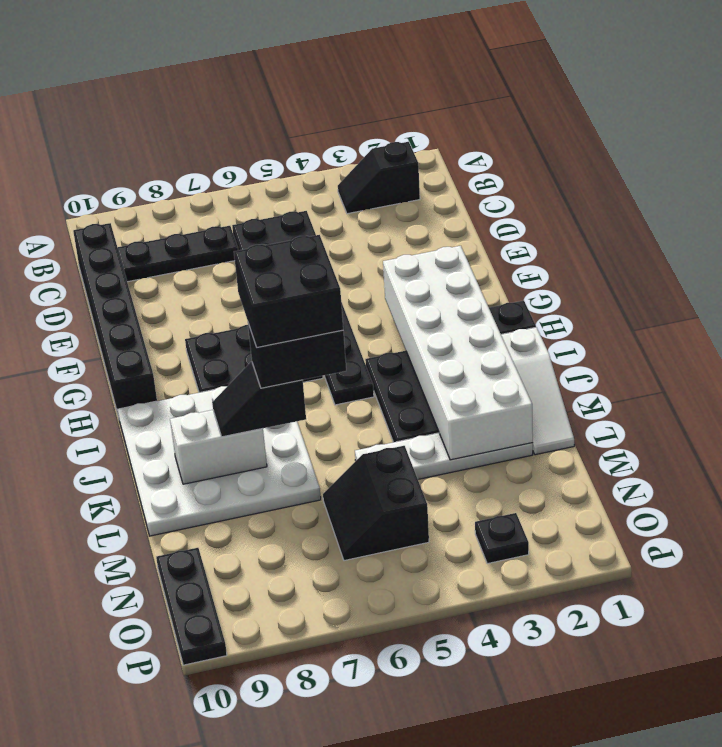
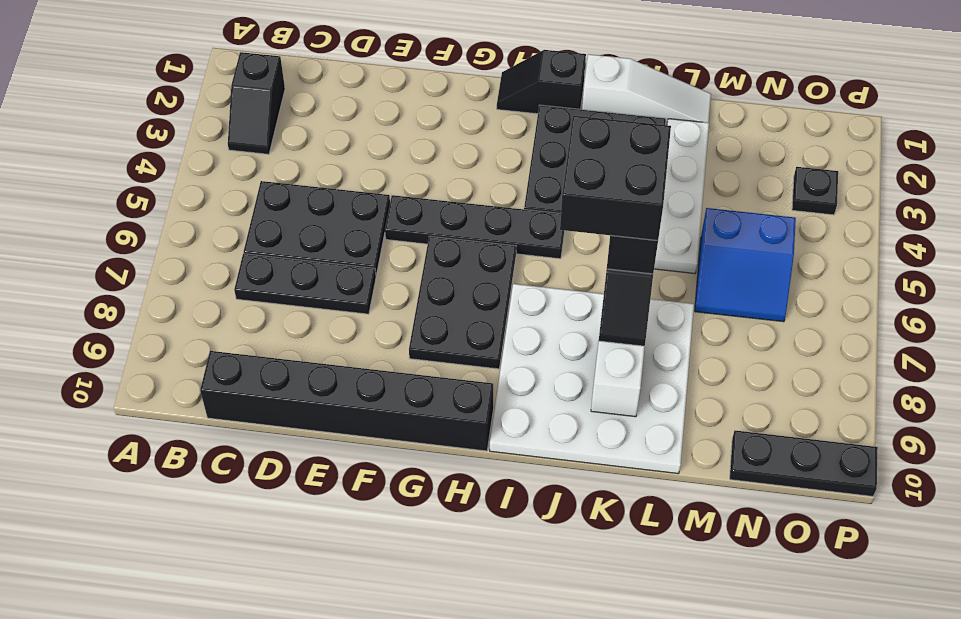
black 1x3 plate [118,226,238,282] -> black 1x3 plate turned to [234,254,376,314]
white 2x6 brick [383,246,533,460] -> none
black 2x2 slope [323,446,429,561] -> blue 2x2 slope [695,208,796,322]

